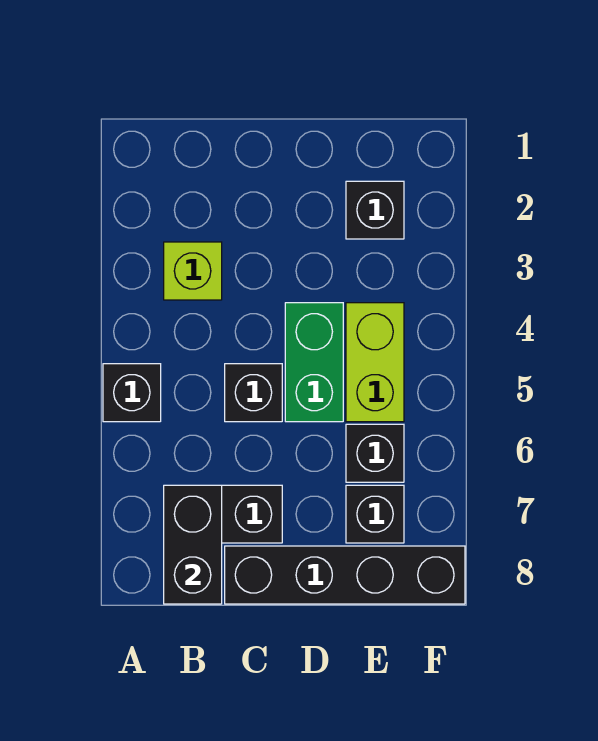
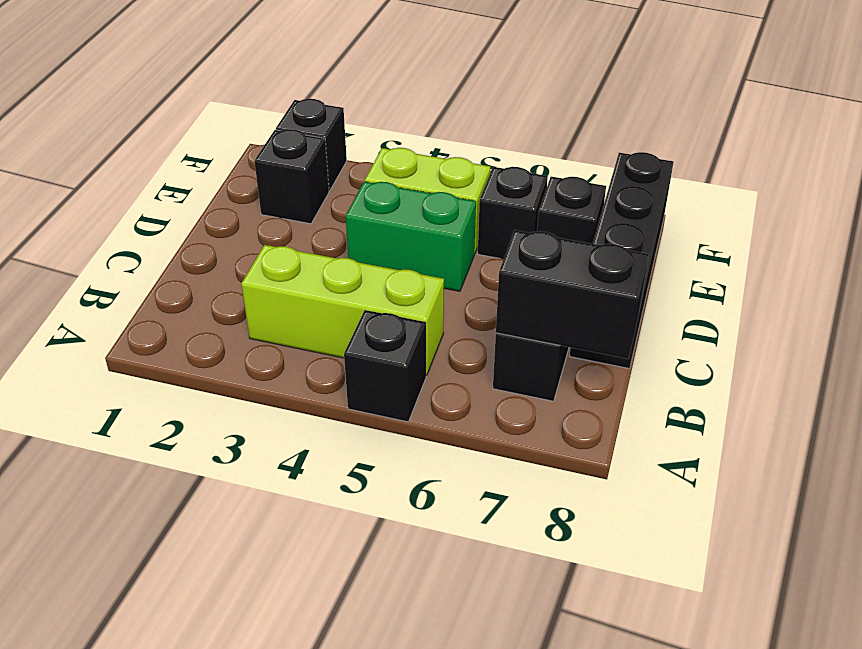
lime 1x1 brick [164,242,222,300] -> lime 1x3 brick [241,245,444,375]
black 1x1 brick [225,364,282,422] -> black 1x1 brick moved to [276,99,347,191]

